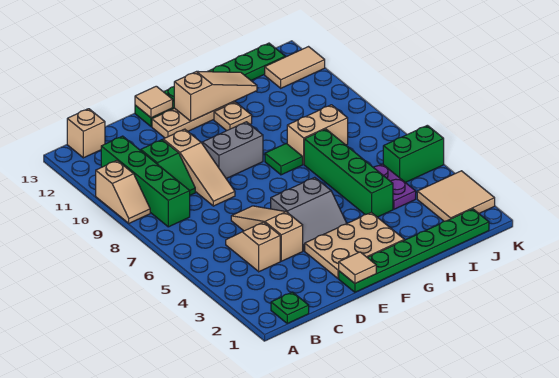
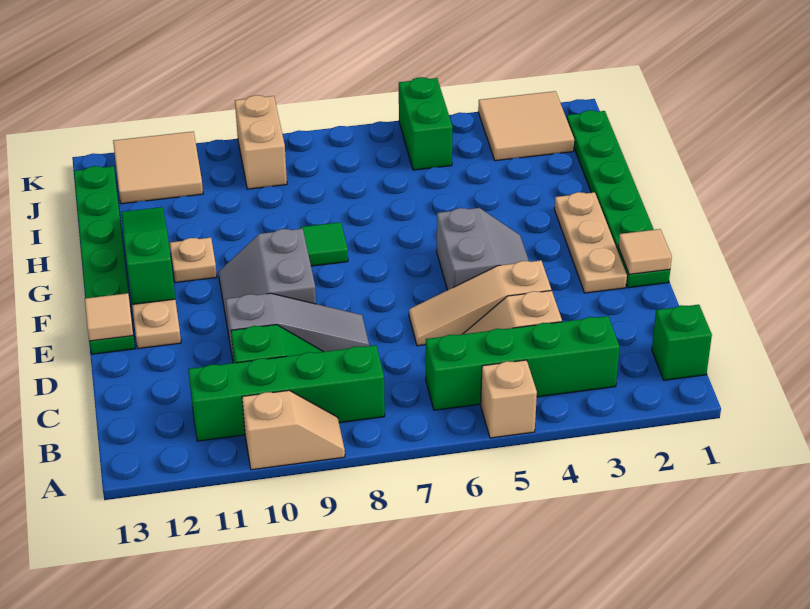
green 1x1 plate [271,292,309,323] -> green 1x1 brick [652,305,712,380]
tan 1x1 brick [67,109,105,158] -> tan 1x1 brick moved to [481,360,537,438]
tan 1x3 slope [163,129,235,206] -> grey 1x3 slope [226,293,369,363]
tan 2x3 plate [305,212,404,278] -> tan 1x3 plate [554,192,627,293]
tan 1x3 slope [174,71,257,121] -> green 1x3 slope [121,207,175,304]
green 1x4 brick [304,129,393,217] -> green 1x4 brick moved to [426,316,620,410]
tan 1x2 brick [287,105,348,164] -> tan 1x2 brick moved to [235,95,287,189]
purple 1x2 plate [374,164,416,209] -> none
tan 1x2 tile [265,47,325,88] -> tan 2x2 tile [113,131,203,204]

